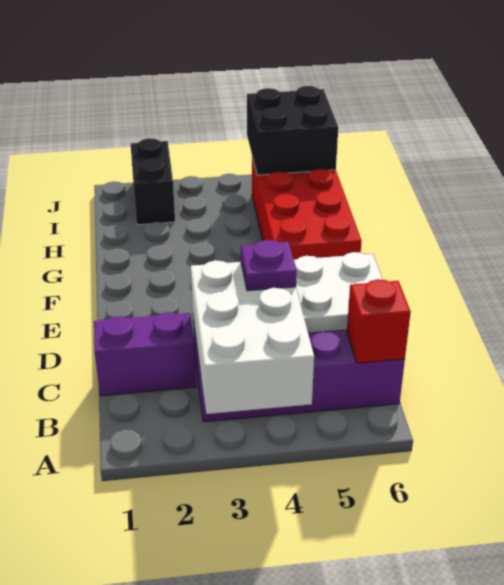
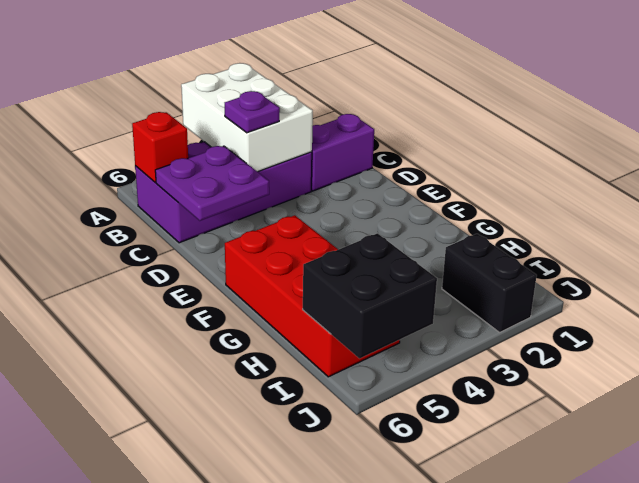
white 2x2 plate [294,252,383,333] -> purple 2x2 plate [155,146,269,221]

